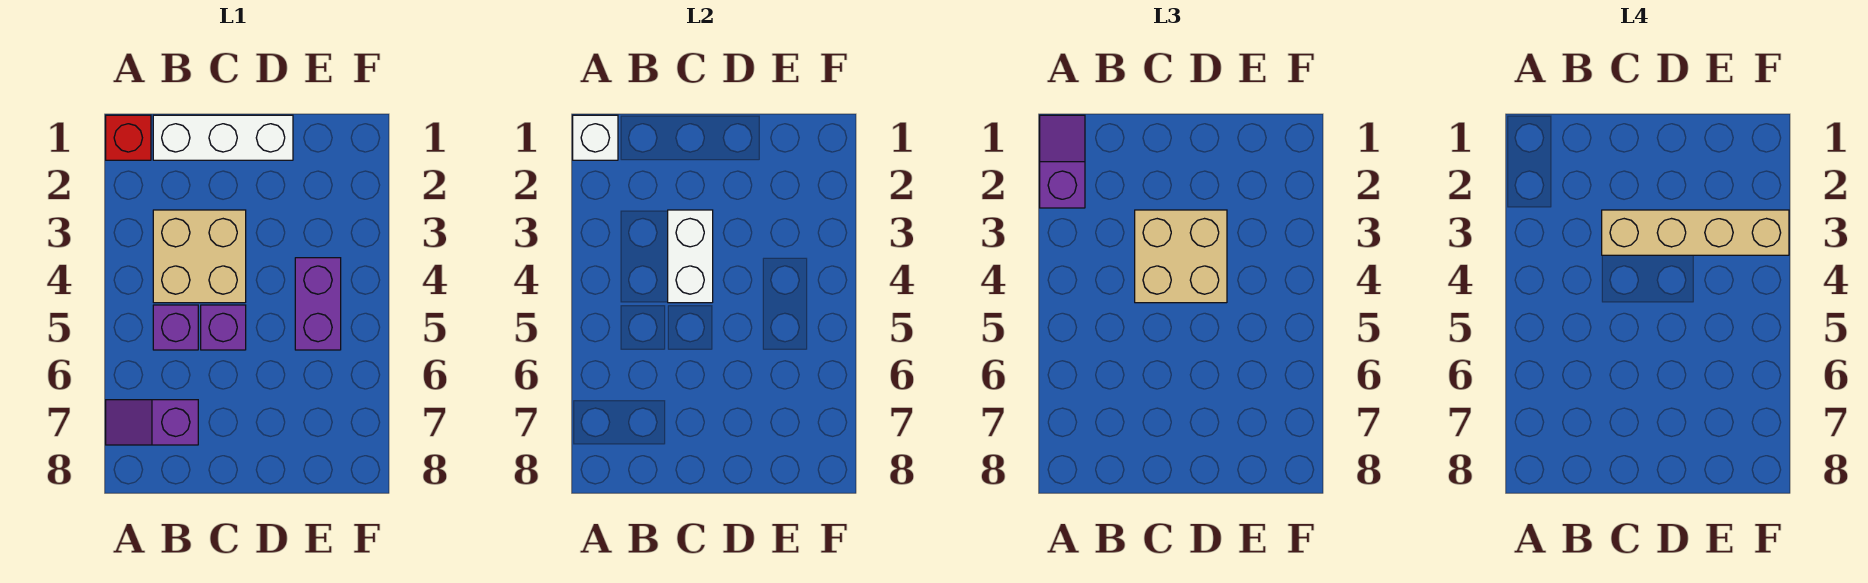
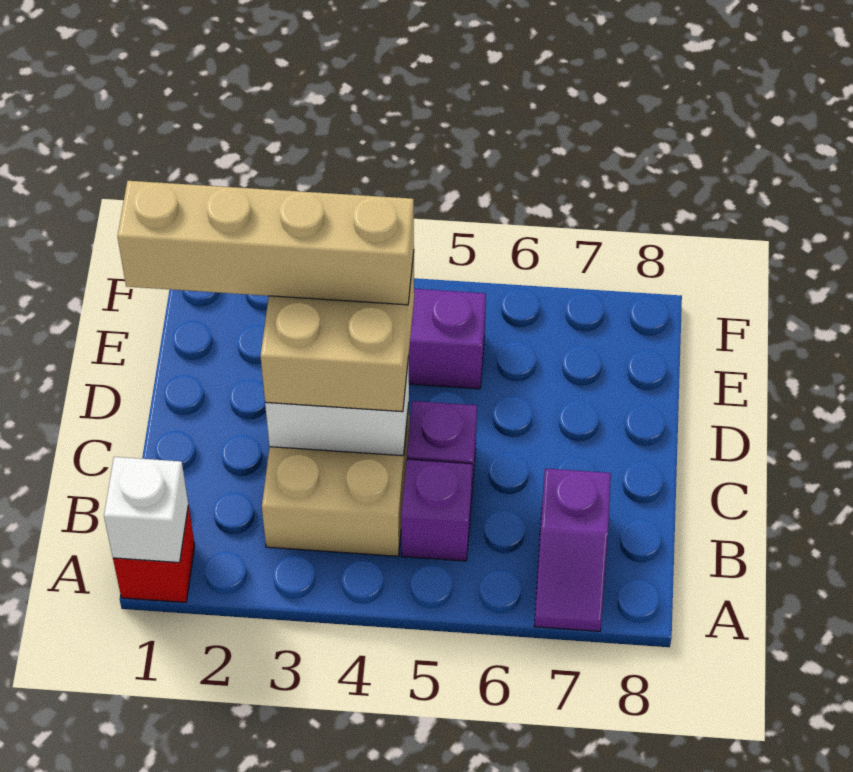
purple 1x2 slope [1040,115,1085,208] -> none
white 1x3 brick [153,115,293,160] -> none
tan 1x4 brick [1602,210,1789,255] -> tan 1x4 brick turned to [117,181,414,305]

